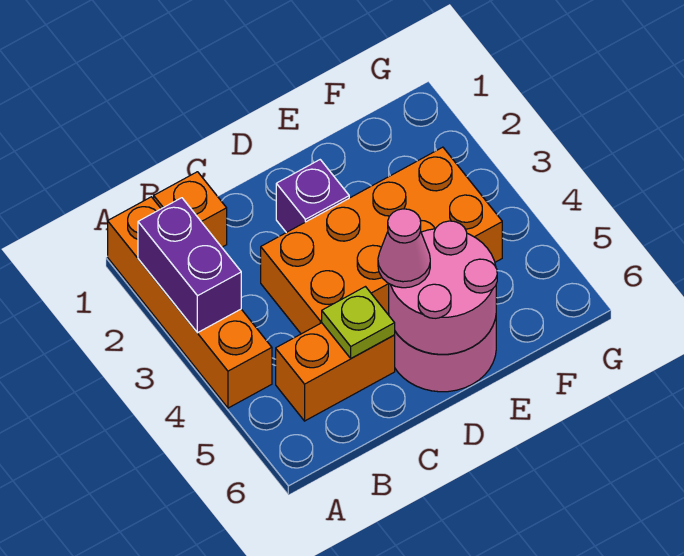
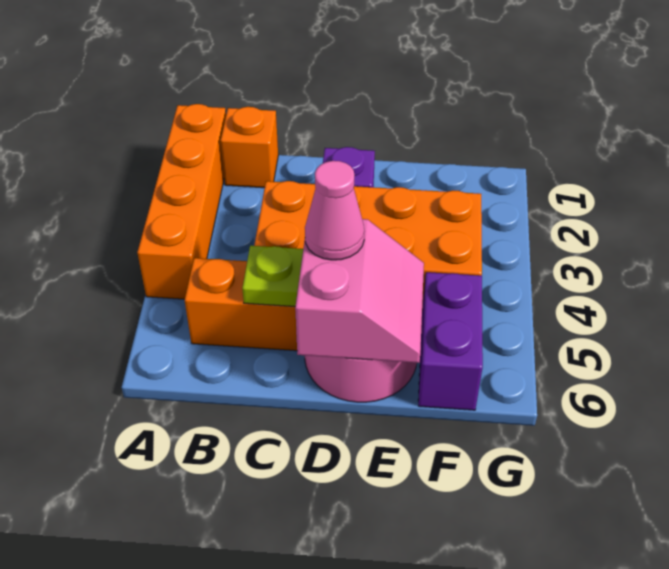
purple 1x2 brick [138,198,241,333] -> purple 1x2 brick moved to [418,272,483,410]
pink 2x2 round brick [389,221,497,354] -> pink 2x2 slope [295,219,424,363]

